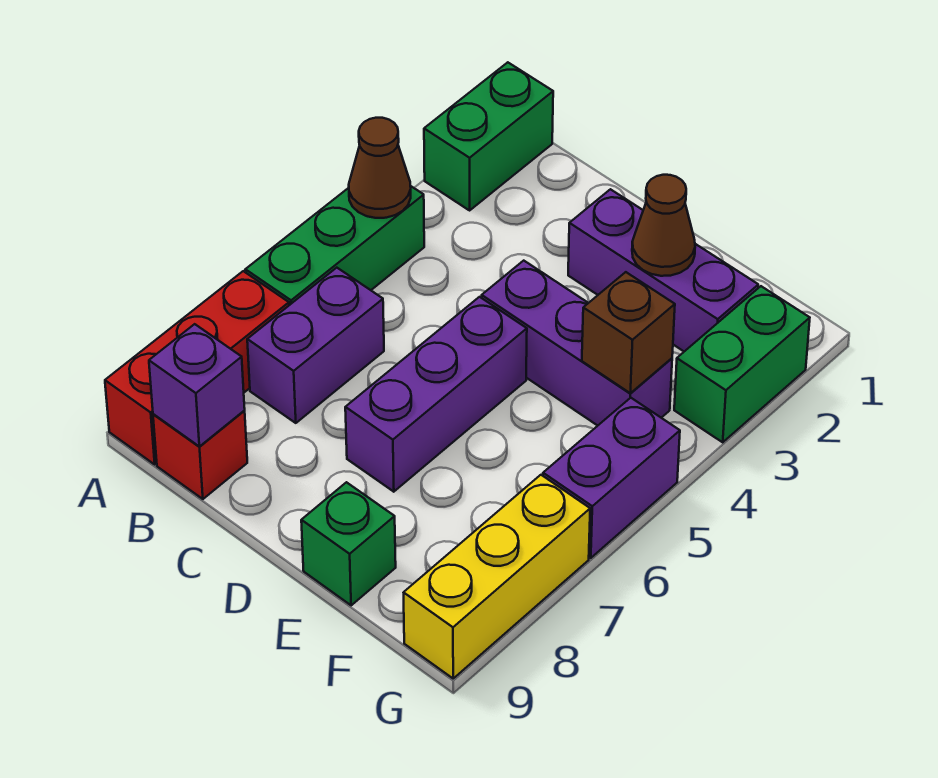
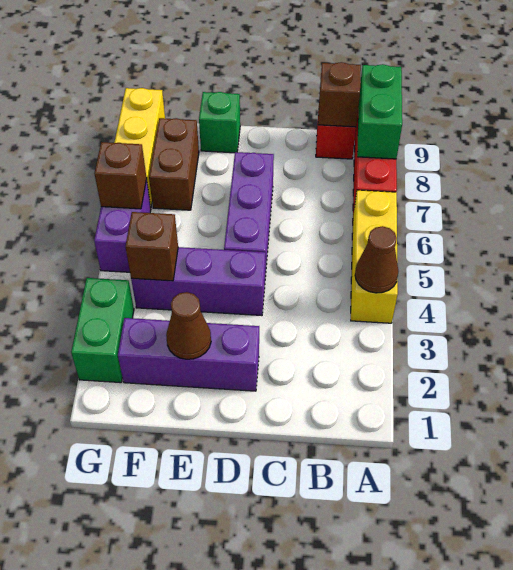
green 1x2 brick [424,62,553,210] -> green 1x2 brick moved to [357,64,402,159]
green 1x3 brick [245,186,424,305] -> yellow 1x3 brick [351,190,398,323]
purple 1x2 brick [247,268,384,423] -> none
purple 1x1 brick [149,324,245,446] -> brown 1x1 brick [318,62,361,127]
none -> brown 1x2 brick [149,118,199,210]
none -> brown 1x1 brick [94,142,147,209]

